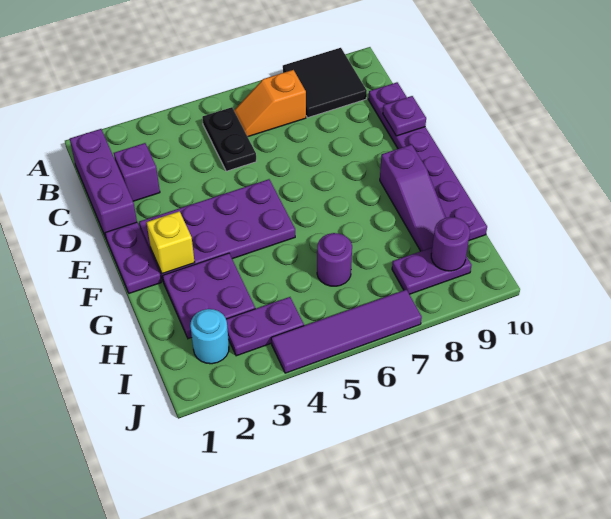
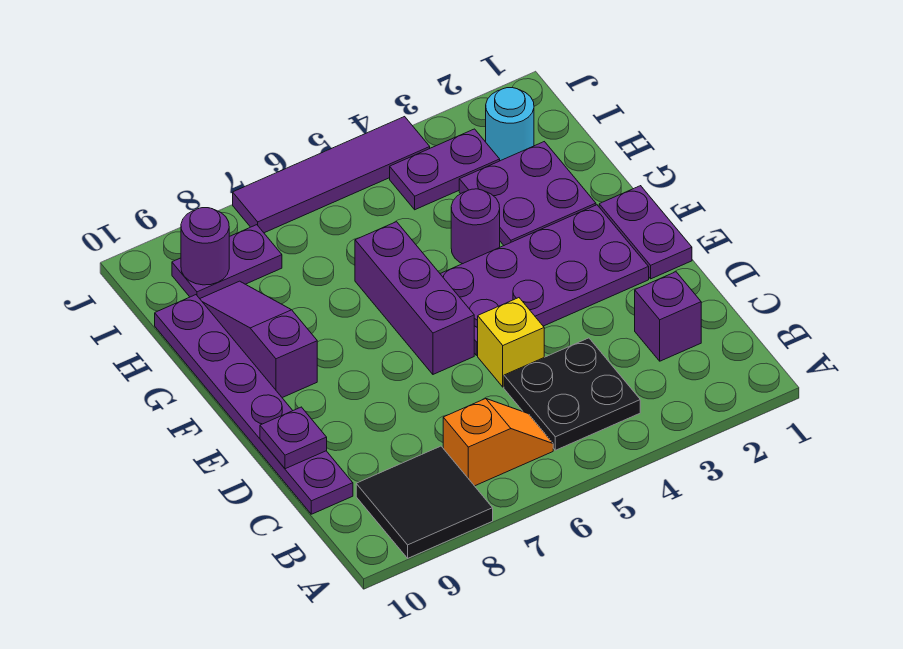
purple 1x3 brick [70,129,137,237] -> purple 1x3 brick moved to [355,222,474,374]
black 1x2 plate [202,107,256,171] -> black 2x2 plate [504,338,640,450]
yellow 1x1 brick [146,211,195,274] -> yellow 1x1 brick moved to [478,298,544,387]
purple 1x1 round brick [317,233,352,286] -> purple 1x1 round brick moved to [451,189,500,264]

